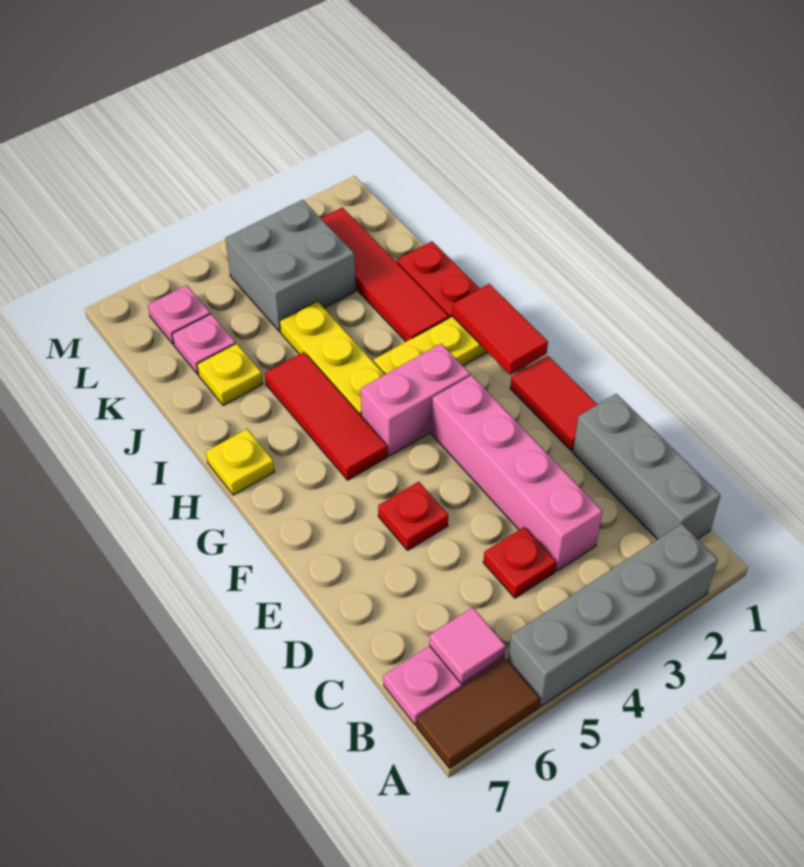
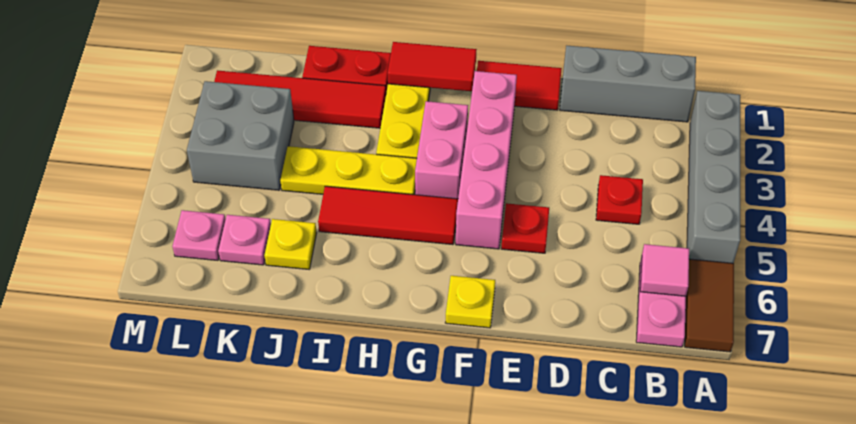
pink 1x4 brick [432,375,602,571] -> pink 1x4 brick turned to [456,71,517,249]
yellow 1x1 plate [206,429,275,495] -> yellow 1x1 plate moved to [445,276,495,328]

